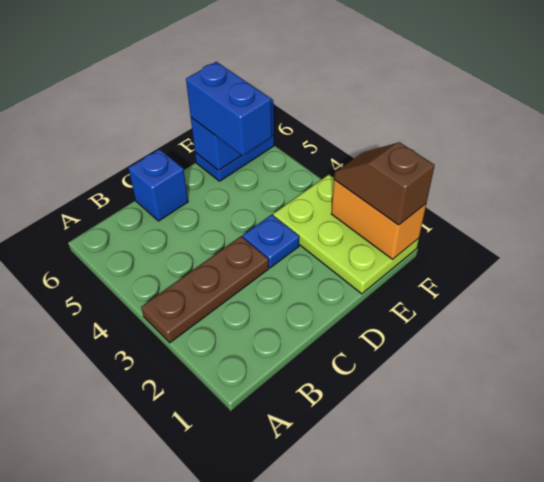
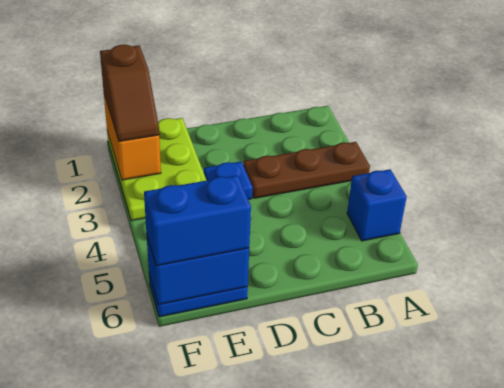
blue 1x1 brick [129,149,188,221] -> blue 1x1 brick moved to [347,169,407,241]
blue 1x2 brick [186,62,272,156] -> blue 1x2 brick turned to [144,175,251,266]

